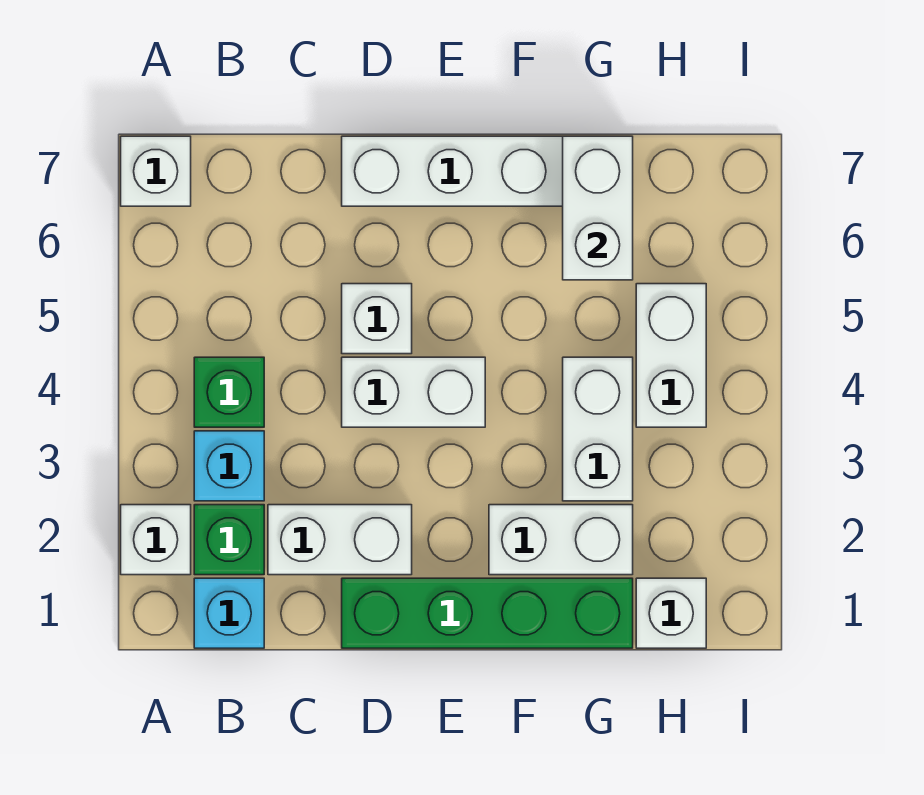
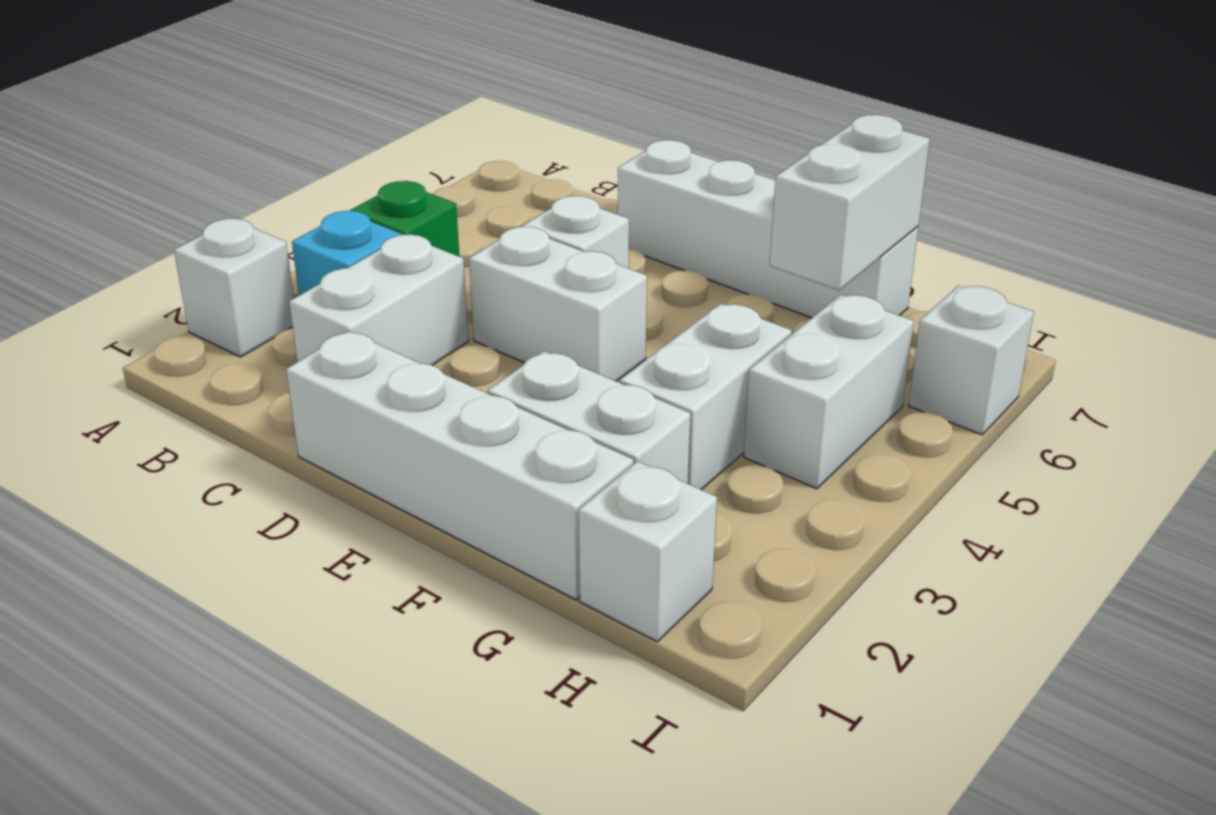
white 1x1 brick [121,136,191,206] -> white 1x1 brick moved to [908,286,1034,435]
cyan 1x1 brick [194,578,264,648] -> none
green 1x1 brick [194,505,264,575] -> none
white 1x2 brick [268,505,412,575] -> white 1x2 brick turned to [289,235,468,365]
green 1x4 brick [342,578,633,648] -> white 1x4 brick [286,331,633,600]

